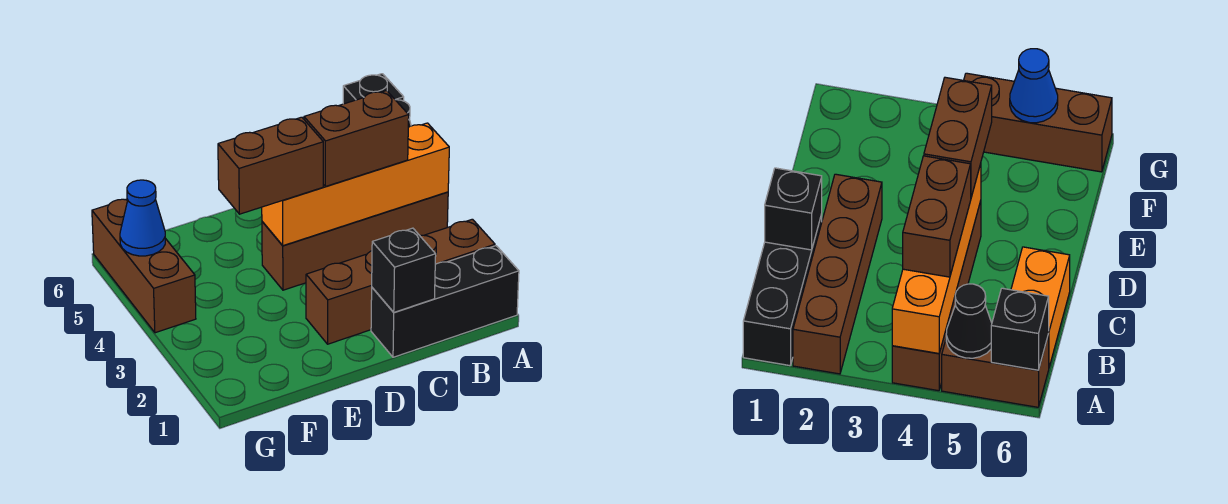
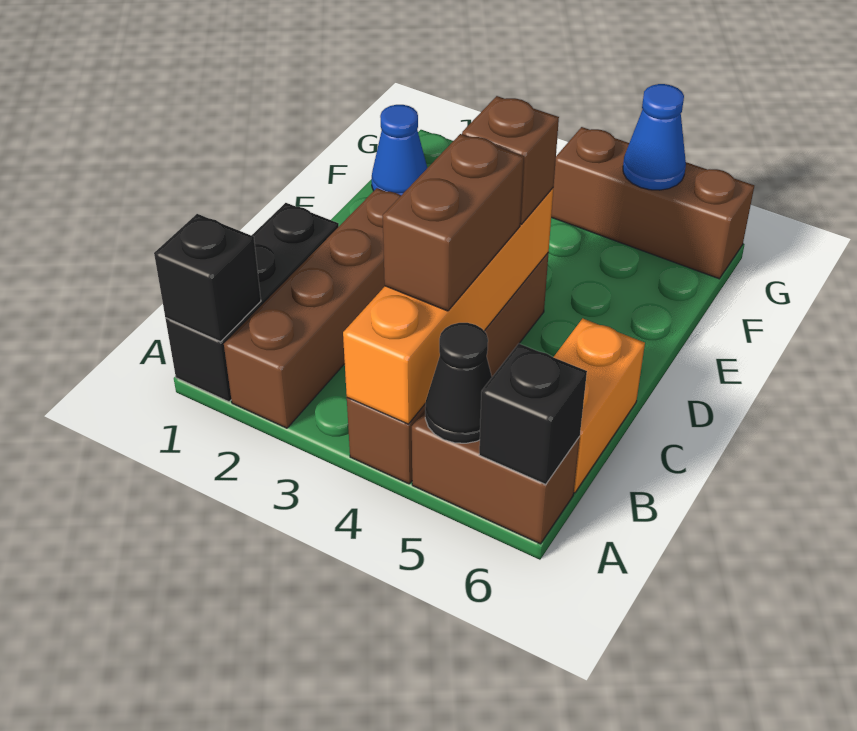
black 1x1 brick [372,228,436,312] -> black 1x1 brick moved to [154,214,261,342]
brown 1x2 brick [218,117,323,214] -> brown 1x1 brick [462,96,559,224]
none -> blue 1x1 cone [372,105,427,195]

